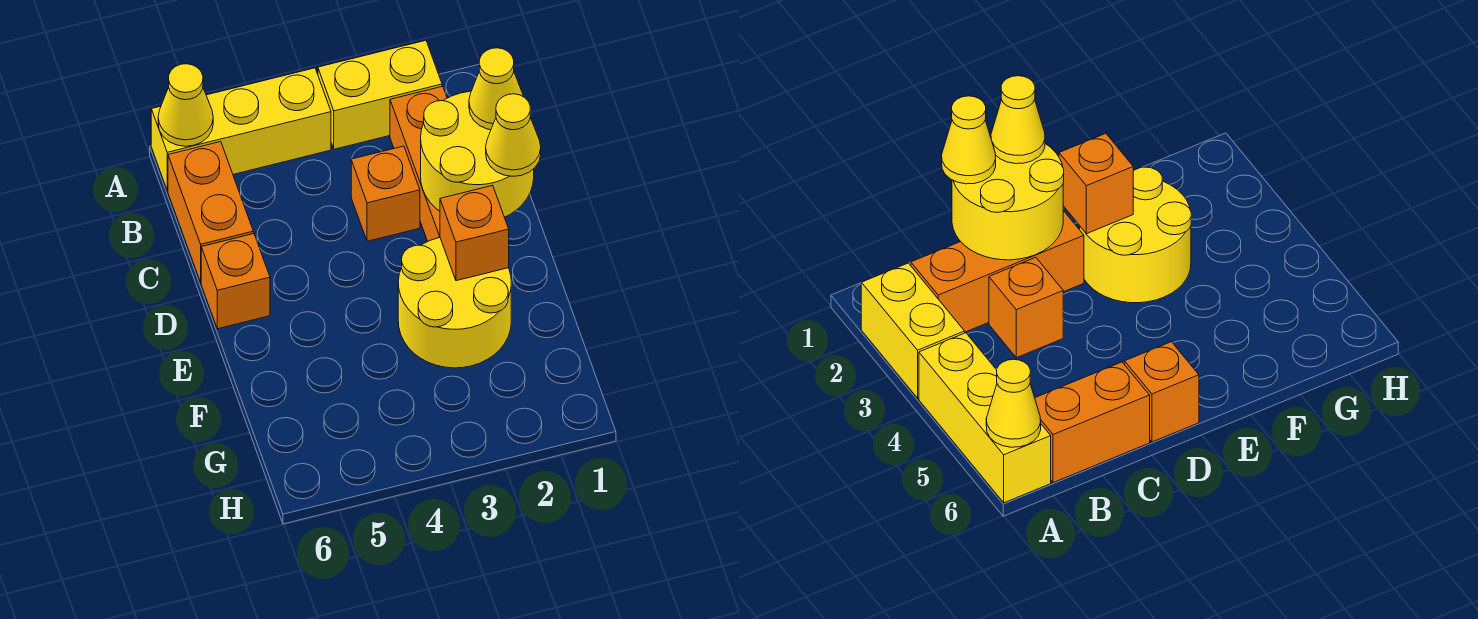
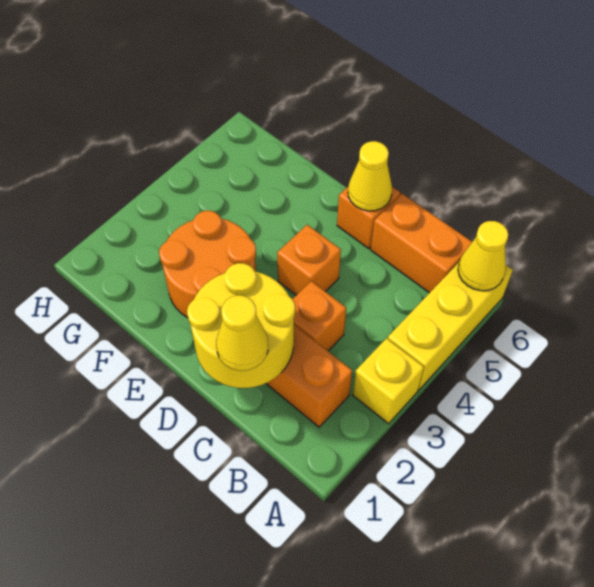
yellow 1x2 brick [318,40,442,149] -> yellow 1x1 brick [353,338,424,424]
yellow 1x1 cone [486,94,541,176] -> yellow 1x1 cone moved to [348,141,392,211]
yellow 2x2 round brick [398,238,511,368] -> orange 2x2 round brick [159,211,256,318]
orange 1x1 brick [440,185,509,281] -> orange 1x1 brick moved to [277,225,341,295]

